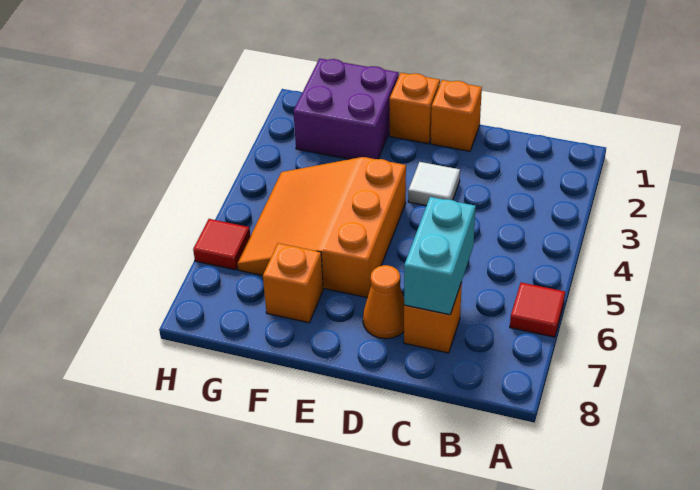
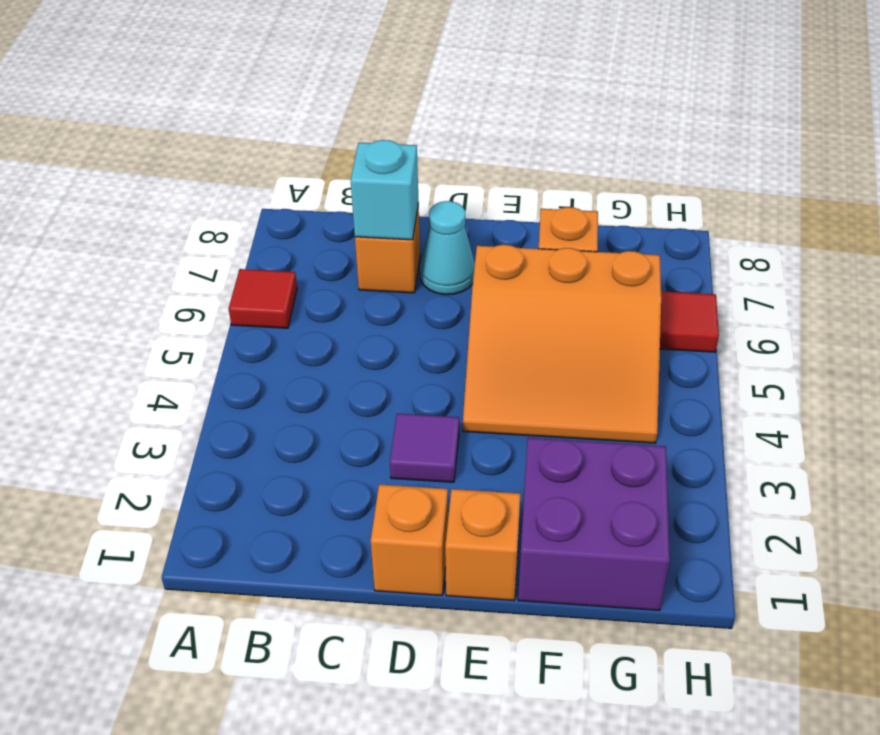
cyan 1x2 brick [404,197,476,315] -> cyan 1x1 brick [351,140,419,240]
white 1x1 tile [408,162,460,206] -> purple 1x1 tile [390,414,459,482]
orange 1x1 cone [363,265,404,339] -> cyan 1x1 cone [420,201,475,295]
orange 3x3 slope [237,157,406,298] -> orange 3x3 slope turned to [463,245,661,443]

